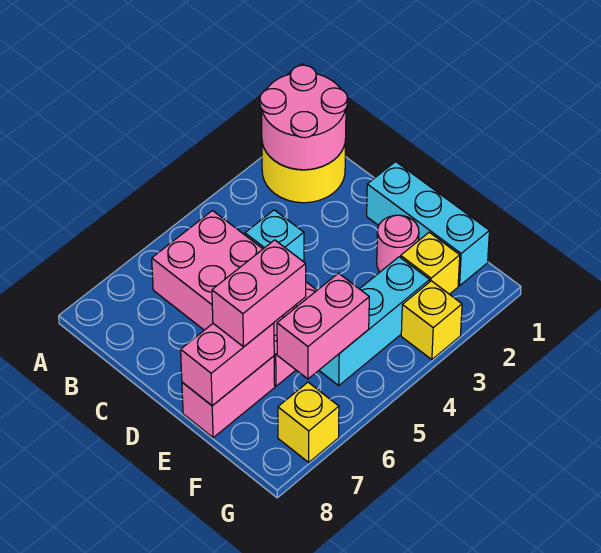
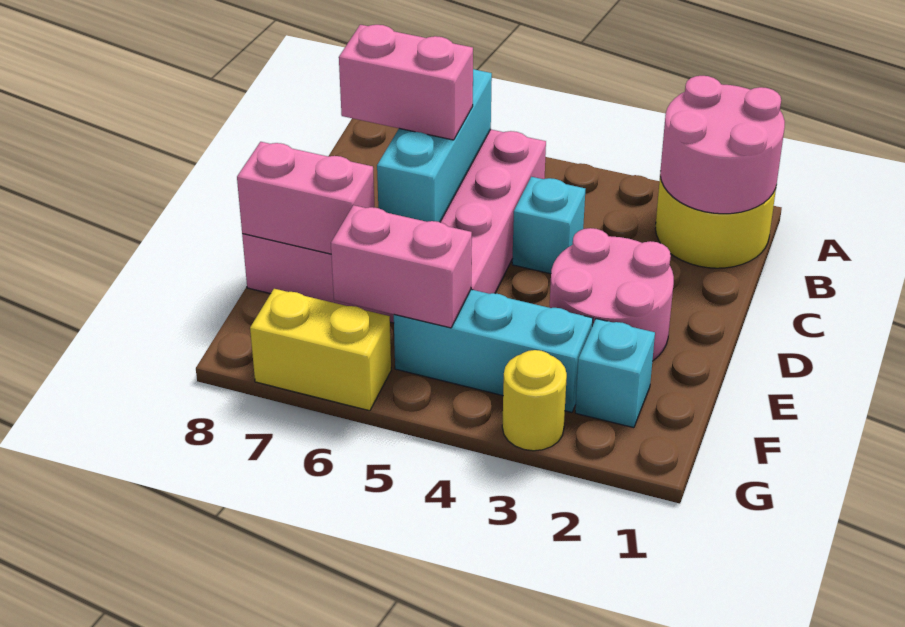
cyan 1x3 brick [367,162,489,286] -> cyan 1x3 brick moved to [377,69,492,222]
pink 1x1 round brick [377,215,419,272] -> pink 2x2 round brick [550,228,674,361]
pink 1x2 brick [212,240,306,347] -> pink 1x2 brick moved to [339,25,473,140]
yellow 1x1 brick [401,232,460,294] -> cyan 1x1 brick [575,319,655,428]
yellow 1x1 brick [401,281,462,360] -> yellow 1x1 round brick [502,350,567,451]
yellow 1x1 brick [278,382,339,462] -> yellow 1x2 brick [250,289,391,411]

